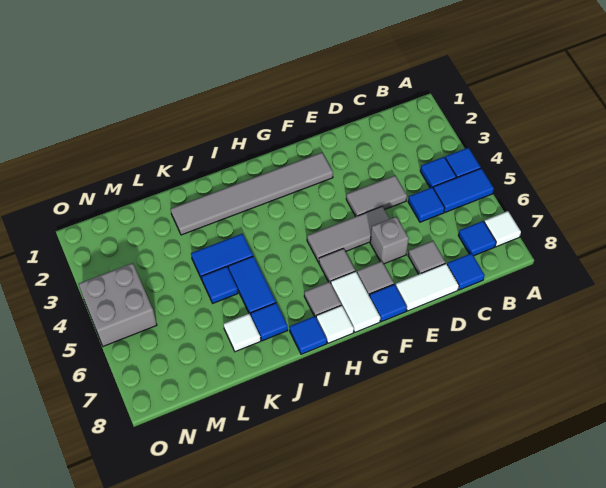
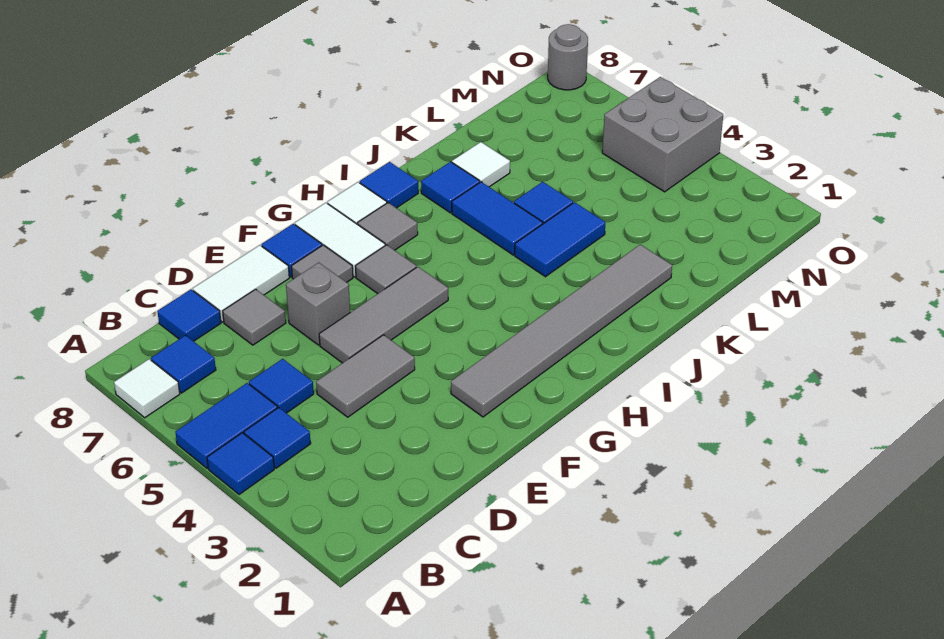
none -> grey 1x1 round brick [548,24,588,90]

